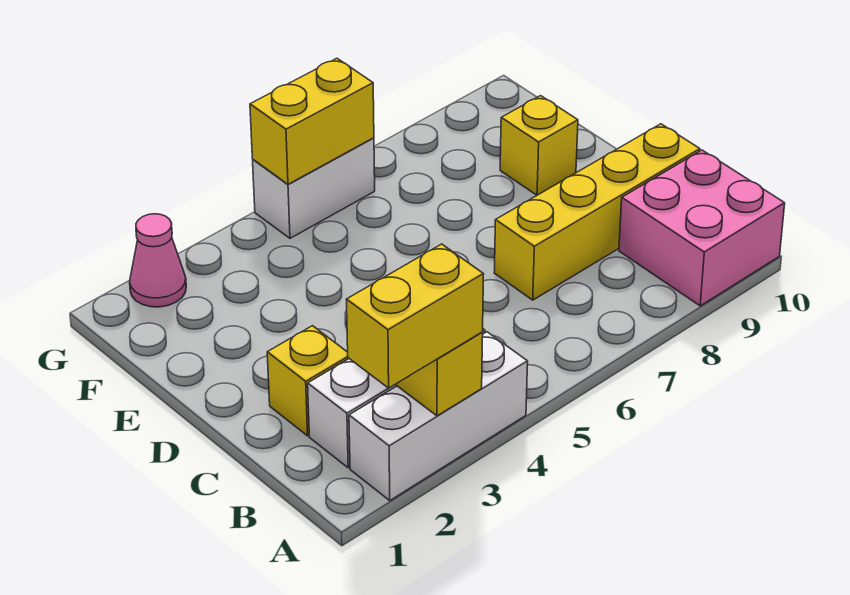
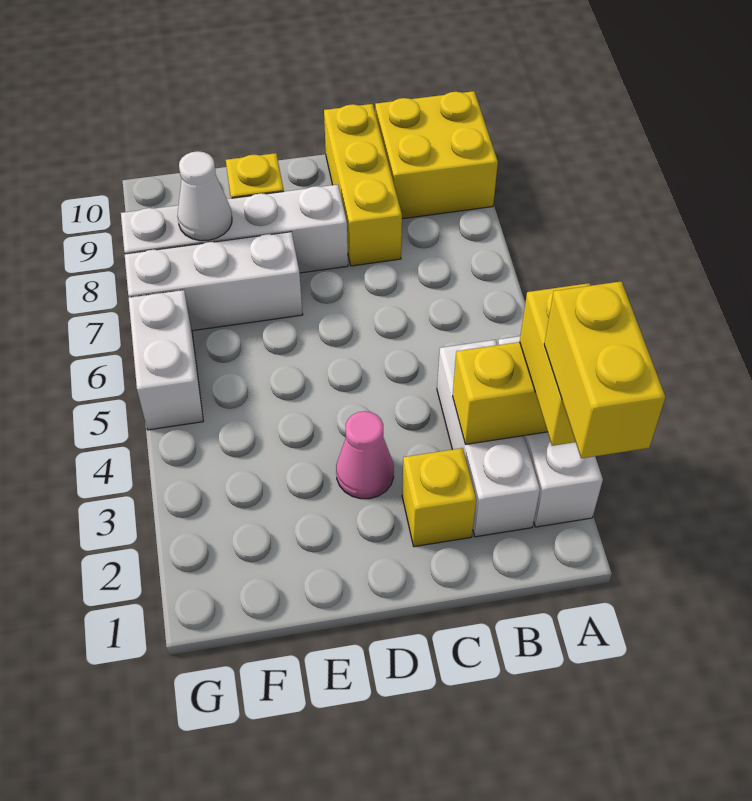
pink 2x2 brick [619,150,785,306] -> yellow 2x2 brick [375,91,498,219]
yellow 1x4 brick [494,124,700,300] -> yellow 1x3 brick [324,104,402,266]
none -> white 1x4 brick [121,185,348,273]
none -> white 1x3 brick [125,232,303,331]
none -> white 1x1 cone [177,151,232,241]
pink 1x1 cone [130,214,186,307] -> pink 1x1 cone moved to [336,411,394,499]
yellow 1x2 brick [250,58,374,184] -> yellow 1x2 brick moved to [544,281,665,458]

